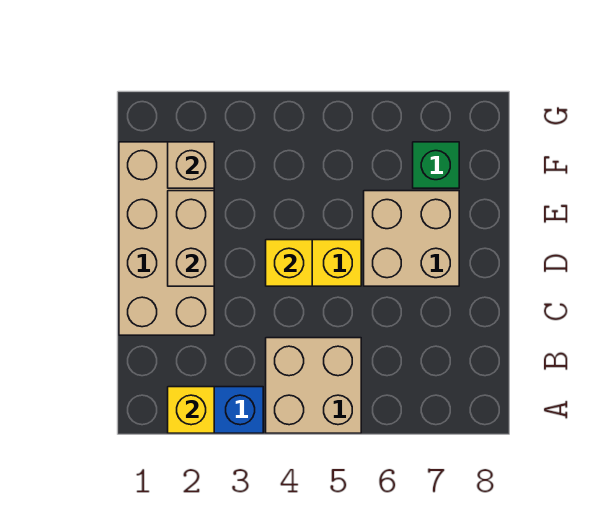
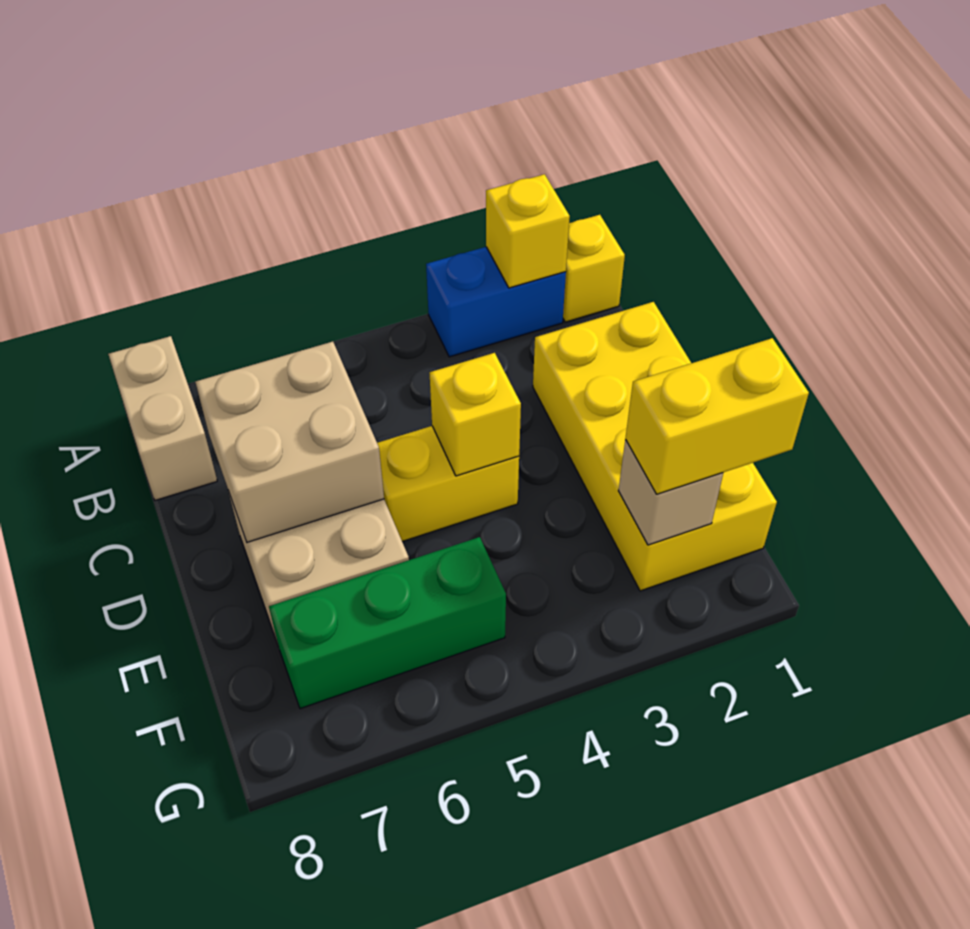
none -> yellow 1x1 brick [563,215,625,322]
tan 2x2 brick [266,338,361,433] -> tan 2x2 brick moved to [195,342,384,542]
tan 2x4 brick [119,142,214,335] -> yellow 2x4 brick [533,302,777,591]
tan 1x2 brick [168,191,214,286] -> tan 1x2 brick moved to [108,336,217,500]
none -> yellow 1x2 brick [625,338,809,494]
green 1x1 brick [413,142,459,188] -> green 1x3 brick [269,537,506,709]

